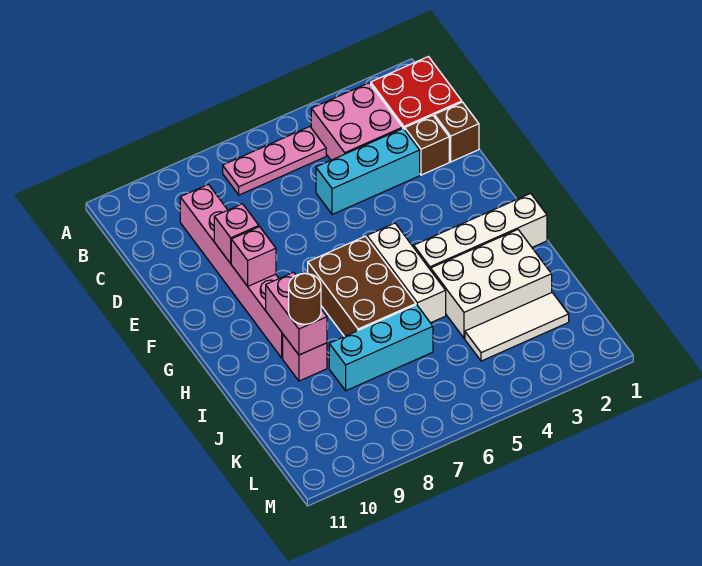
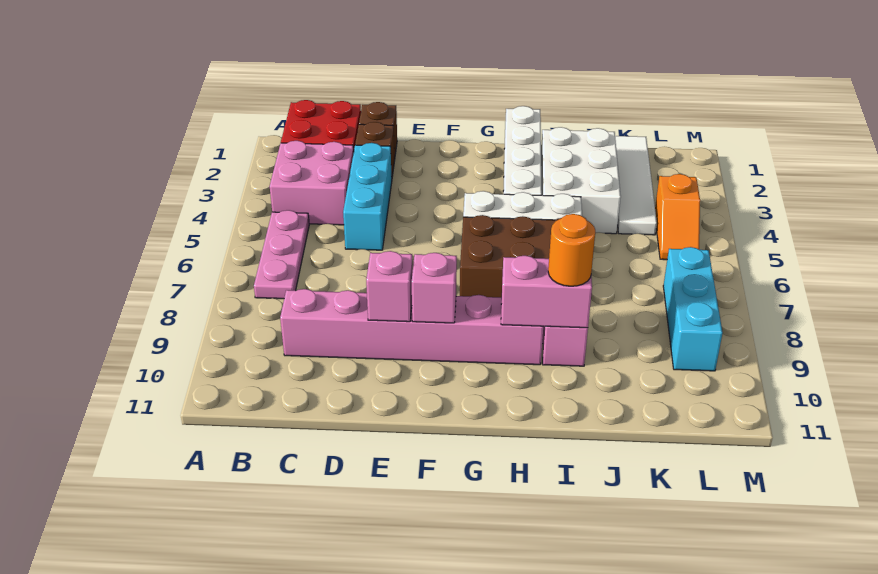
brown 1x1 round brick [289,273,321,324] -> orange 1x1 round brick [548,214,595,286]
cyan 1x3 brick [329,305,433,391] -> cyan 1x3 brick moved to [663,247,723,371]
white 1x3 tile [465,293,569,361] -> white 1x4 tile [615,136,657,235]
none -> orange 1x2 slope [655,174,700,260]

